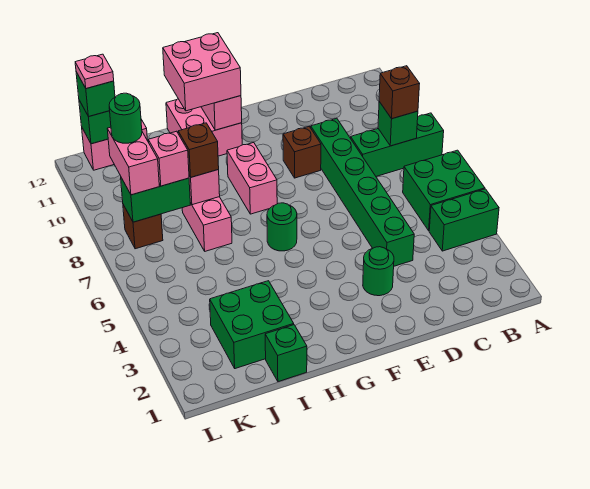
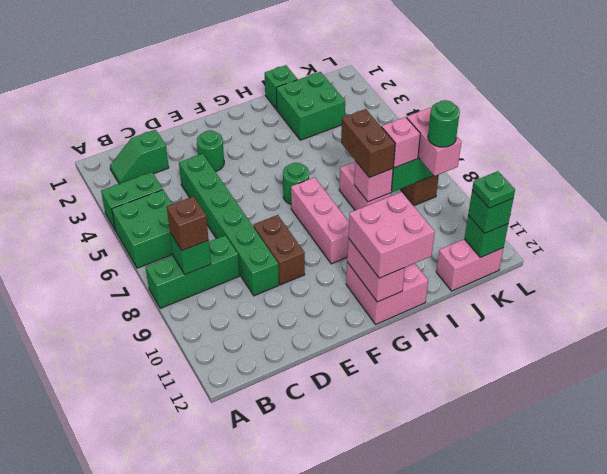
none -> green 1x2 slope [110,130,169,184]
brown 1x1 brick [283,127,321,178] -> brown 1x2 brick [253,215,305,285]
pink 1x2 brick [227,143,277,214] -> pink 1x3 brick [291,177,349,264]
brown 1x1 brick [178,123,219,177] -> brown 1x2 brick [341,109,395,178]
pink 1x1 plate [75,54,114,89] -> green 1x1 plate [472,171,515,208]

